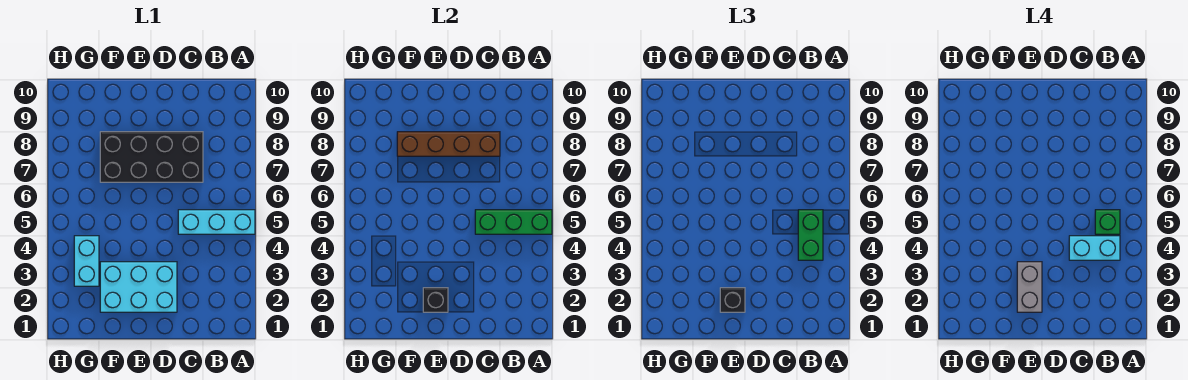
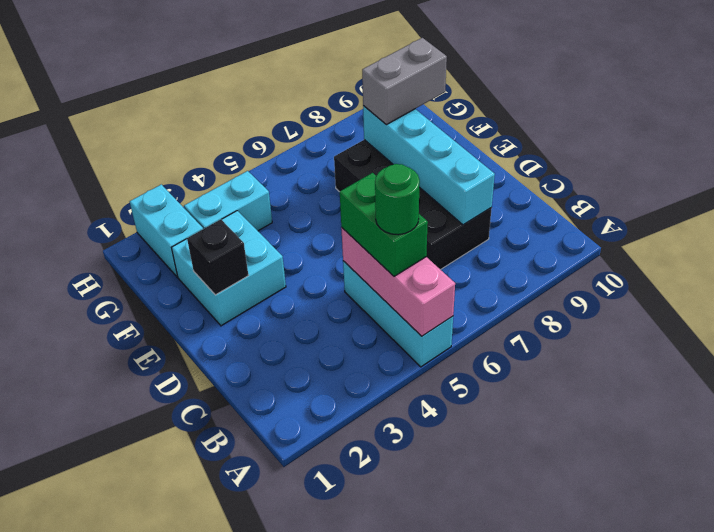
green 1x3 brick [475,210,552,234] -> pink 1x3 brick [341,228,455,336]
green 1x2 brick [798,210,823,260] -> green 1x2 brick turned to [340,173,428,276]
cyan 1x2 brick [1069,236,1120,260] -> cyan 1x2 brick moved to [130,184,203,277]
green 1x1 brick [1095,210,1120,234] -> green 1x1 round brick [375,164,420,235]
brown 1x4 brick [397,132,500,156] -> cyan 1x4 brick [363,106,495,225]
cyan 2x3 brick [100,262,177,312] -> cyan 2x2 brick [172,211,286,326]
black 1x1 brick [720,288,745,312] -> none
grey 1x2 brick [1017,262,1042,312] -> grey 1x2 brick moved to [362,38,447,125]

